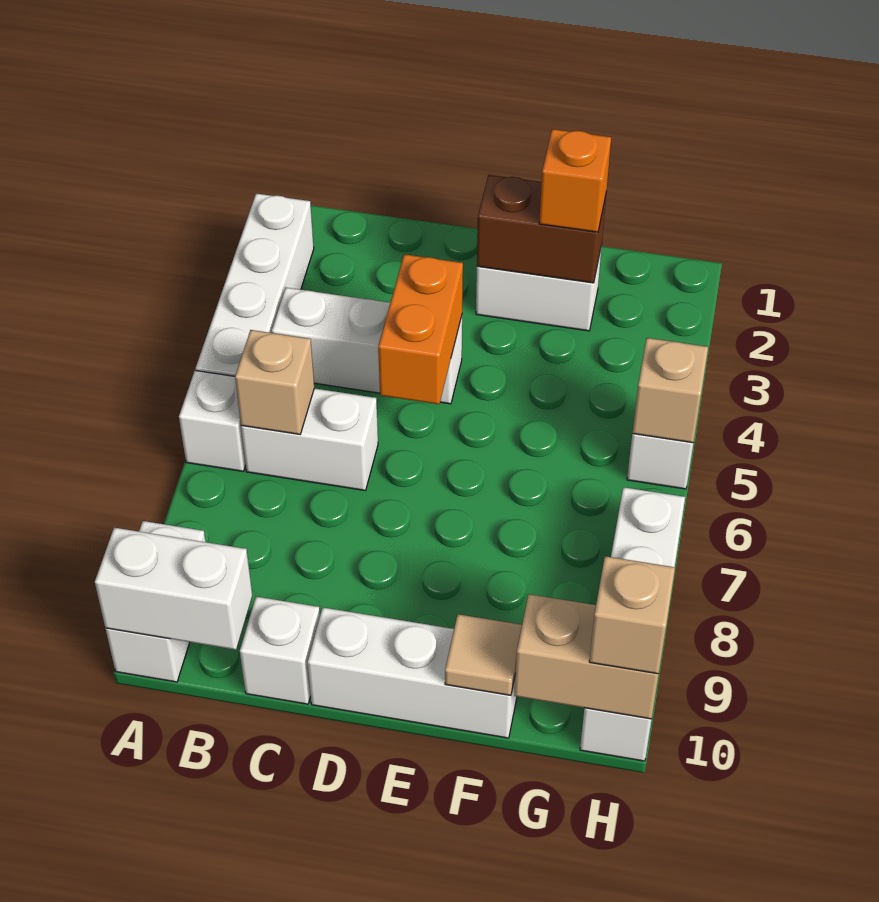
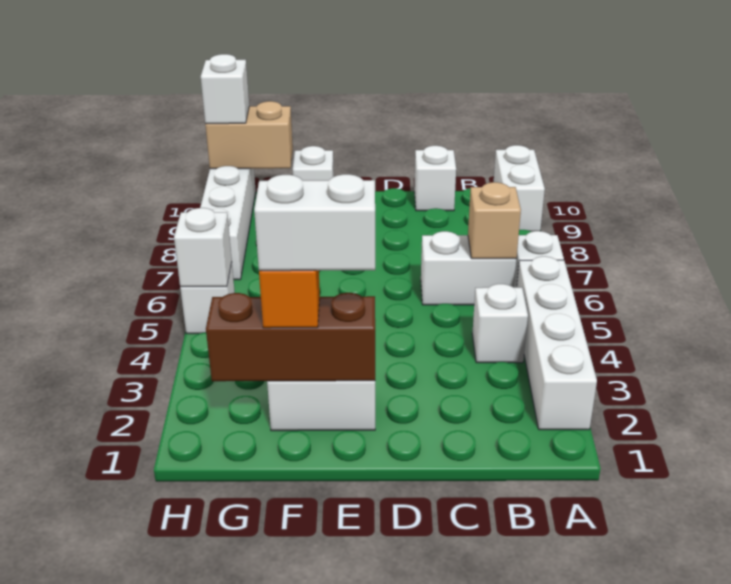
white 1x2 brick [95,528,252,650] -> white 1x2 brick moved to [254,174,375,271]
white 1x3 brick [272,288,462,404] -> white 1x1 brick [472,284,528,363]
orange 1x2 brick [378,254,463,404] -> none
white 1x3 brick [308,608,517,738] -> white 1x1 brick [293,146,334,180]
brown 1x2 brick [477,175,606,283] -> brown 1x3 brick [206,293,375,381]
tan 1x1 tile [445,614,522,695] -> none
tan 1x1 brick [632,338,708,443] -> white 1x1 brick [174,208,232,287]
tan 1x1 brick [589,556,675,674] -> white 1x1 brick [201,54,249,124]

